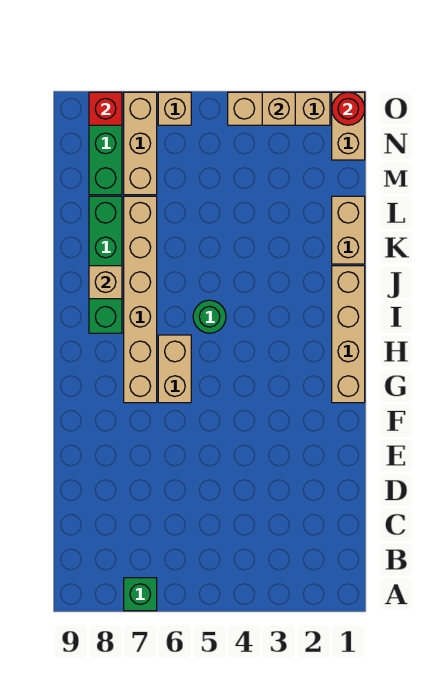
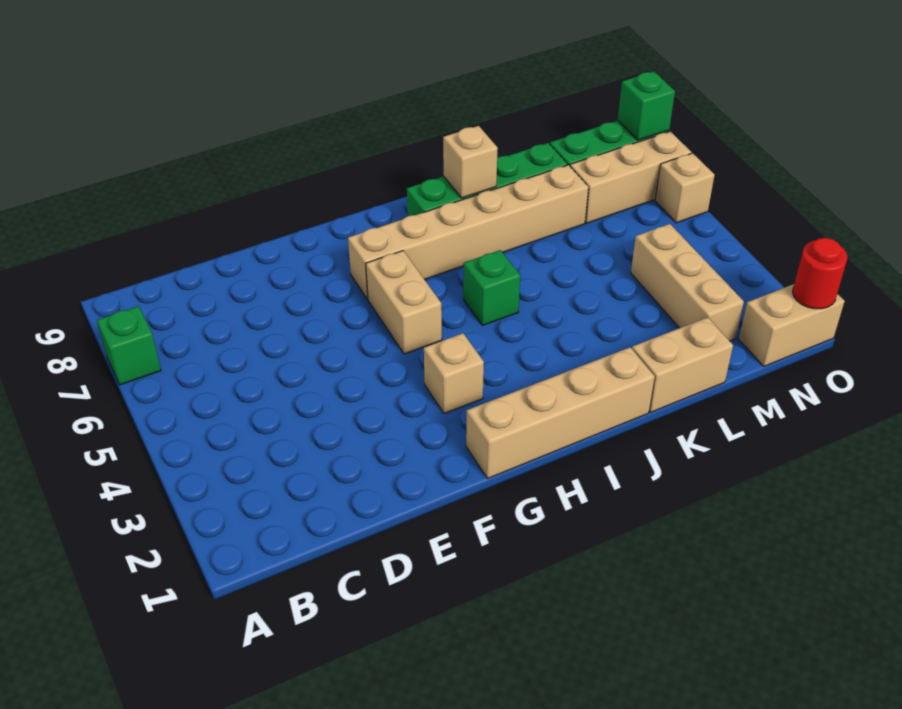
tan 1x2 brick [158,335,191,403] -> tan 1x2 brick turned to [366,251,442,354]
green 1x1 round brick [193,300,226,333] -> green 1x1 brick [463,250,520,326]
tan 1x3 brick [228,92,330,125] -> tan 1x3 brick moved to [631,224,744,341]
tan 1x1 brick [262,92,295,125] -> tan 1x1 brick moved to [424,333,484,414]
red 1x1 brick [89,92,122,125] -> green 1x1 brick [618,71,675,140]

